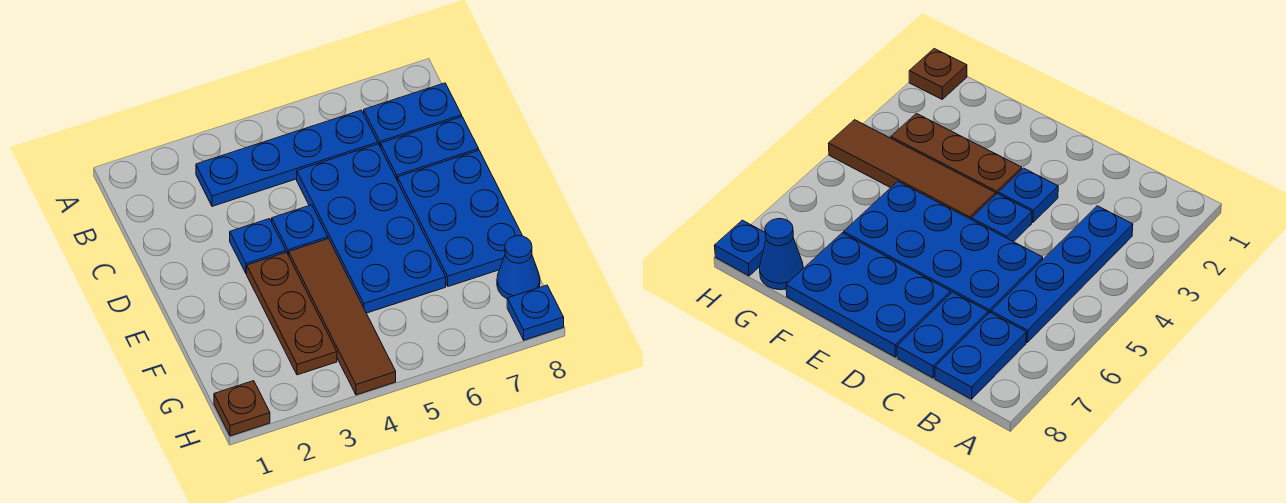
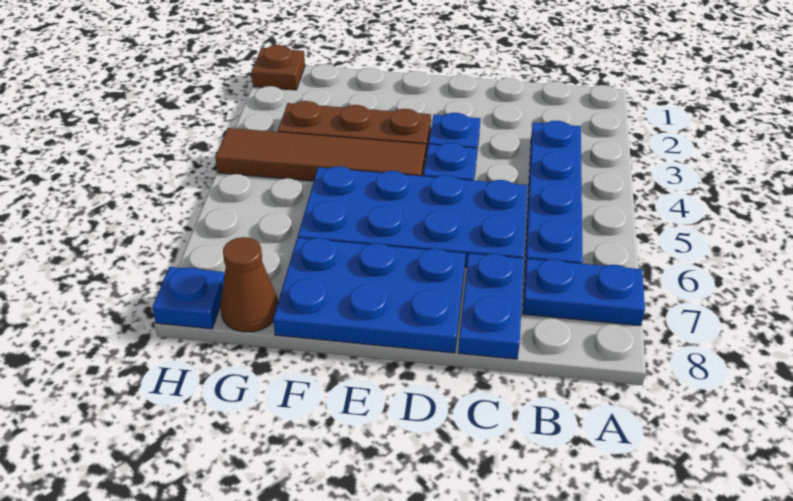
blue 1x2 plate [364,83,462,147] -> blue 1x2 plate turned to [523,259,645,326]
blue 1x1 cone [497,236,540,299] -> brown 1x1 cone [220,237,278,332]

